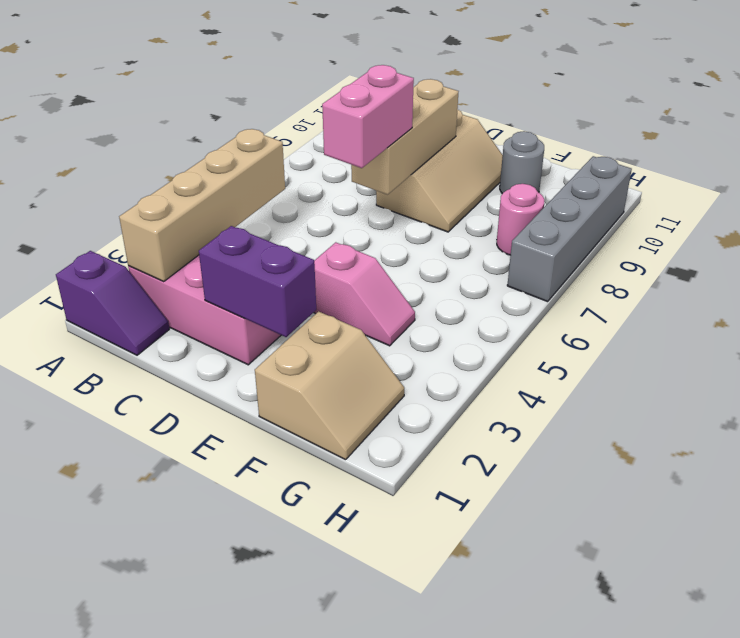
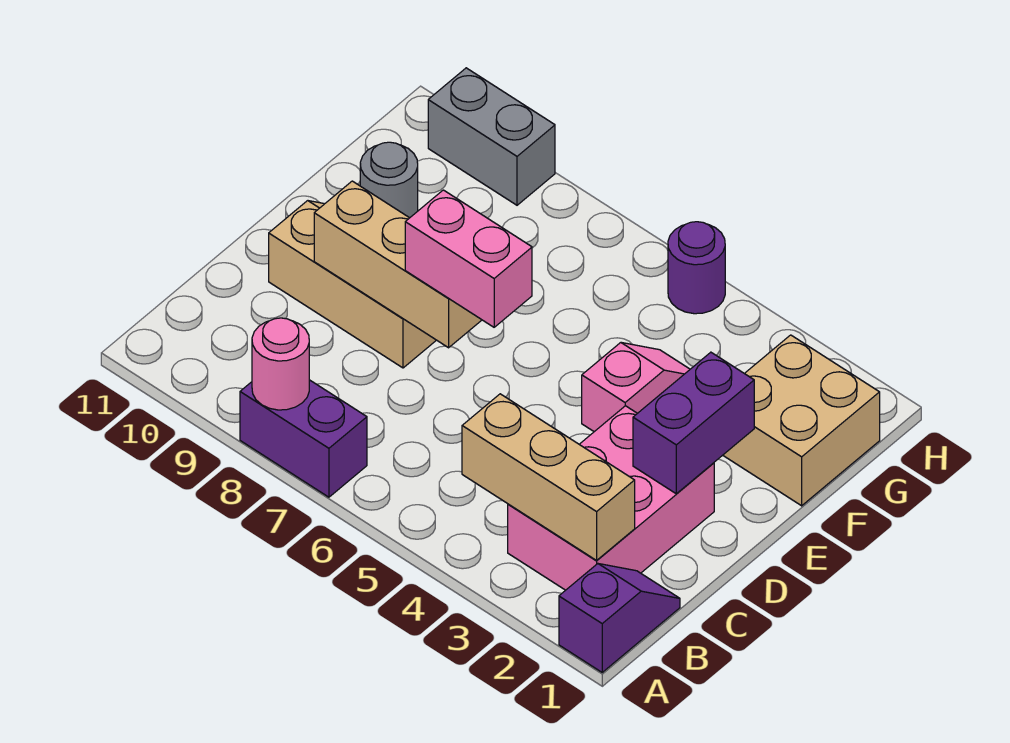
none -> purple 1x2 brick [240,380,367,497]
tan 1x4 brick [119,129,285,281] -> tan 1x3 brick [462,394,635,560]
tan 2x2 slope [255,311,404,460] -> tan 2x2 brick [723,335,880,506]
pink 1x1 round brick [497,184,544,255] -> pink 1x1 round brick moved to [252,318,309,410]
none -> purple 1x1 round brick [668,222,725,314]
grey 1x4 brick [507,156,632,302] -> grey 1x2 brick [428,68,555,205]

